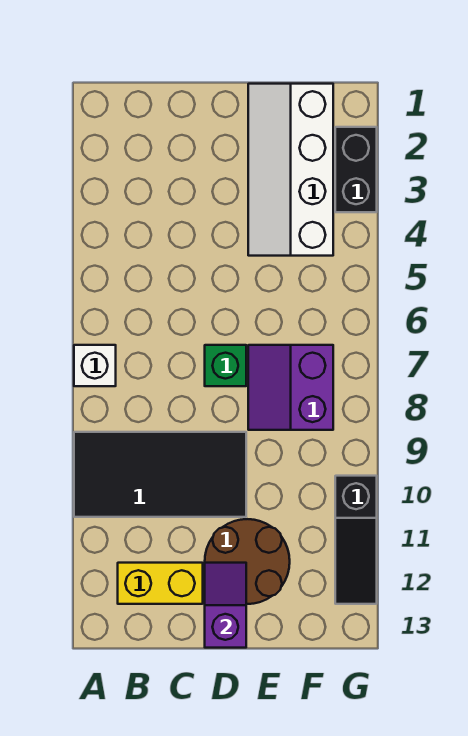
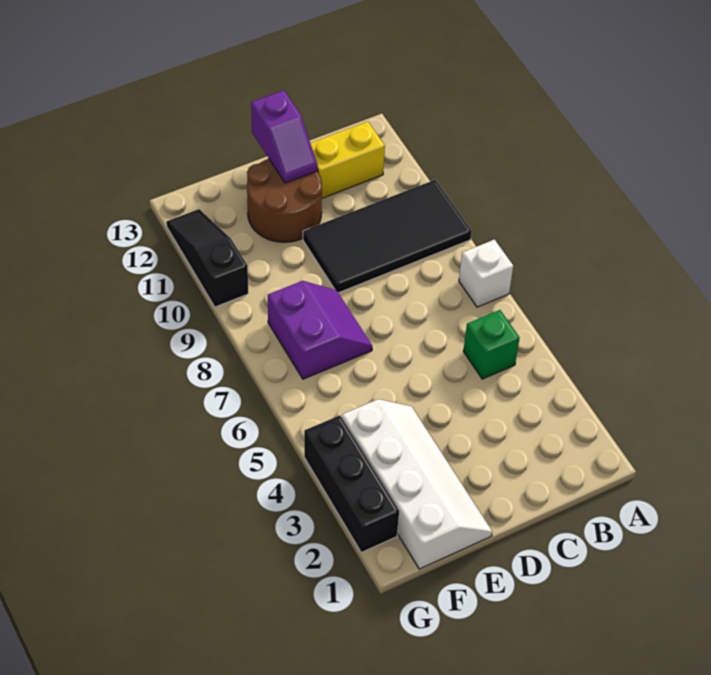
green 1x1 brick [205,345,246,386] -> green 1x1 brick moved to [463,310,520,379]
black 1x2 brick [335,127,377,212] -> black 1x3 brick [304,415,399,552]

